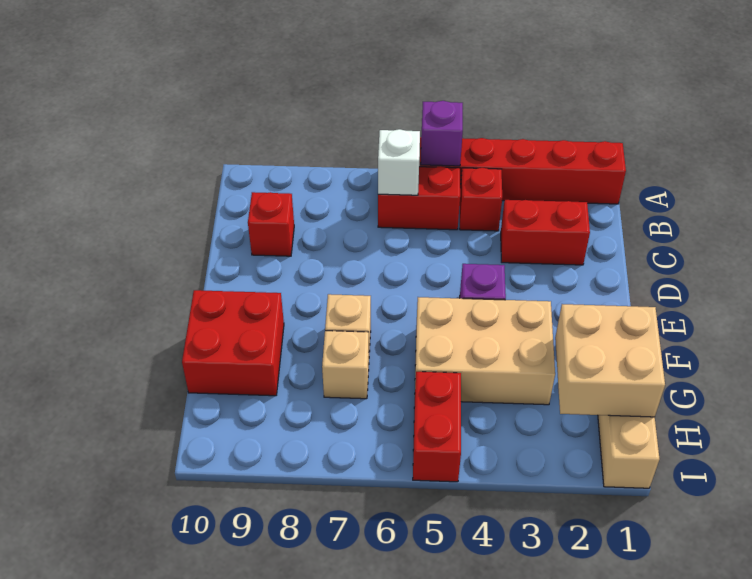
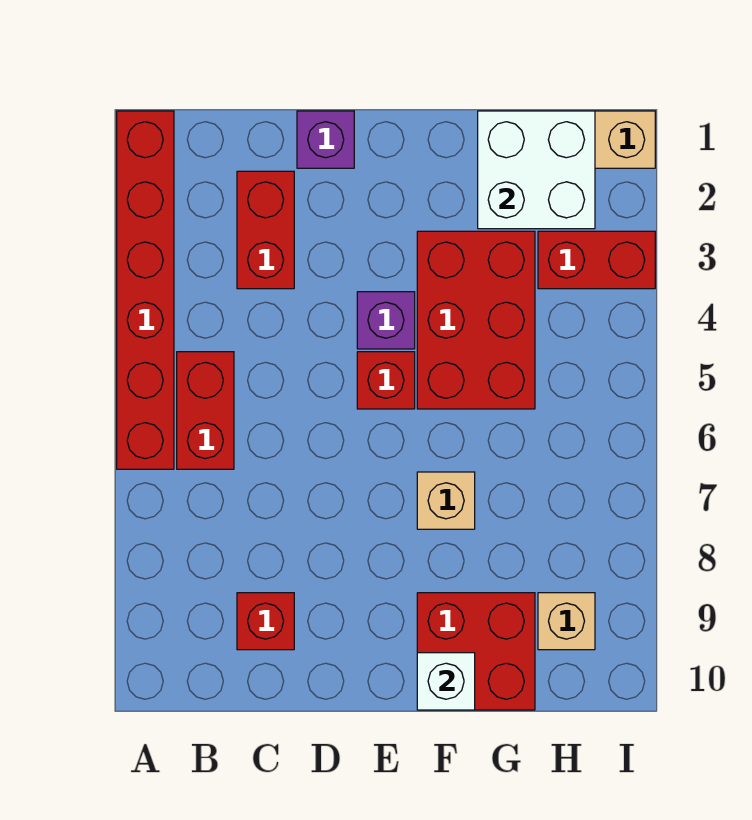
purple 1x1 brick [421,101,463,166] -> purple 1x1 brick moved to [297,111,354,168]
red 1x1 brick [460,168,502,231] -> red 1x1 brick moved to [357,352,415,409]
white 1x1 brick [378,129,420,195] -> white 1x1 brick moved to [417,653,475,710]
tan 2x3 brick [415,297,555,405] -> red 2x3 brick [417,231,535,409]
tan 2x2 brick [555,304,665,417] -> white 2x2 brick [478,111,595,229]
tan 1x1 brick [322,331,369,399] -> tan 1x1 brick moved to [538,593,595,650]
red 1x2 brick [413,372,461,482] -> red 1x2 brick moved to [538,231,655,289]

